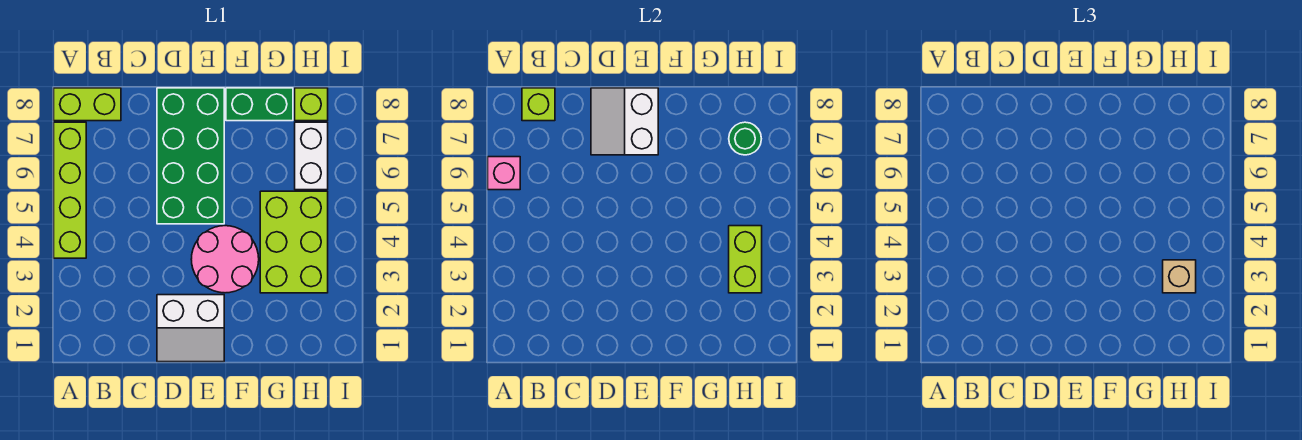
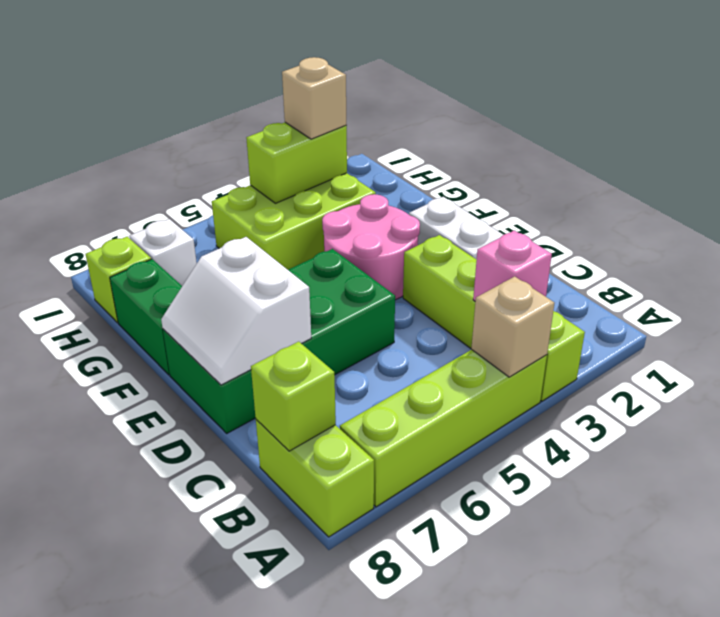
none -> lime 1x4 brick [403,235,585,401]
none -> tan 1x1 brick [471,276,554,377]
pink 1x1 brick [488,157,520,190] -> pink 1x1 brick moved to [473,230,552,301]
white 2x2 slope [591,88,658,155] -> white 2x2 slope turned to [161,237,311,385]
white 1x2 brick [295,122,328,190] -> white 1x1 brick [130,219,197,286]
green 1x1 round brick [729,122,761,155] -> none

